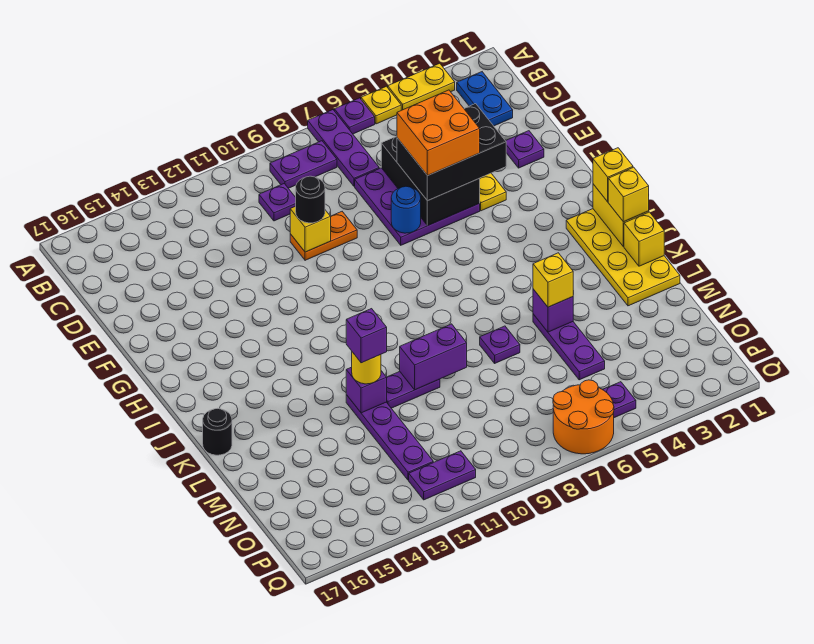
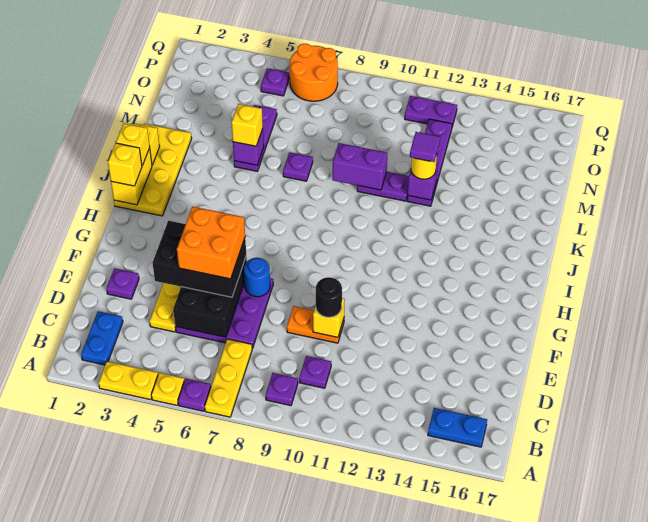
purple 1x3 plate [308,110,379,186] -> yellow 1x3 plate [205,339,252,417]
purple 1x2 plate [270,141,337,188] -> purple 1x1 plate [266,373,298,406]
none -> blue 1x2 plate [428,408,487,447]
black 1x1 round brick [203,408,232,455] -> none
purple 1x1 brick [346,309,387,363] -> purple 1x1 tile [410,132,440,162]

